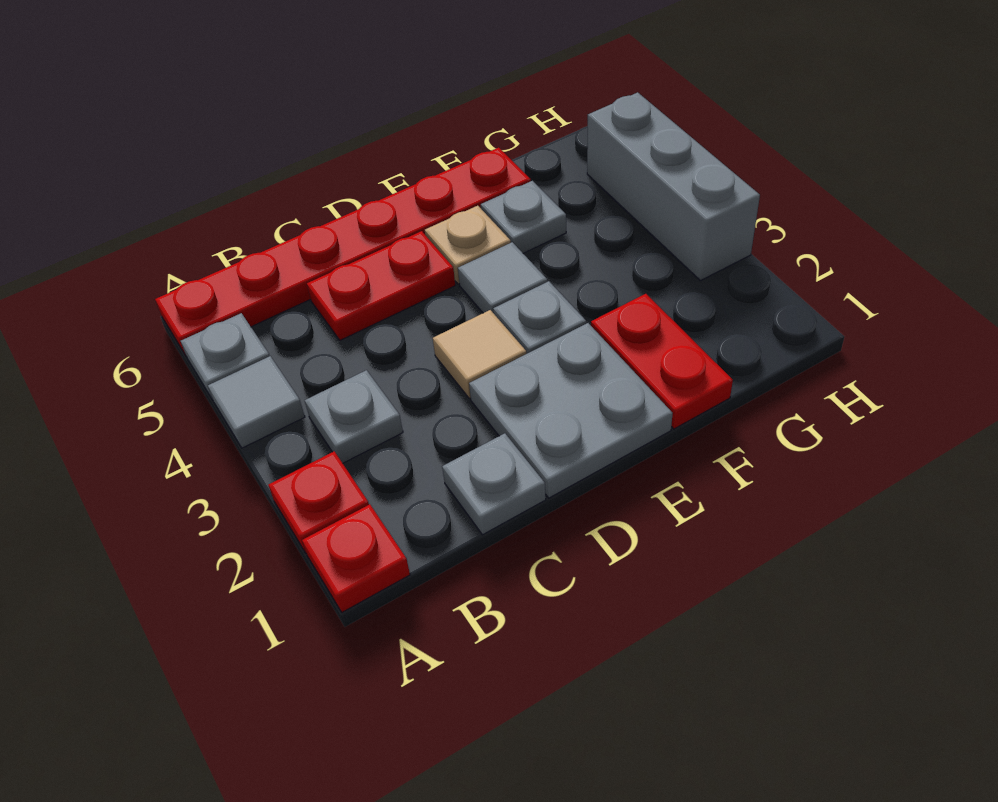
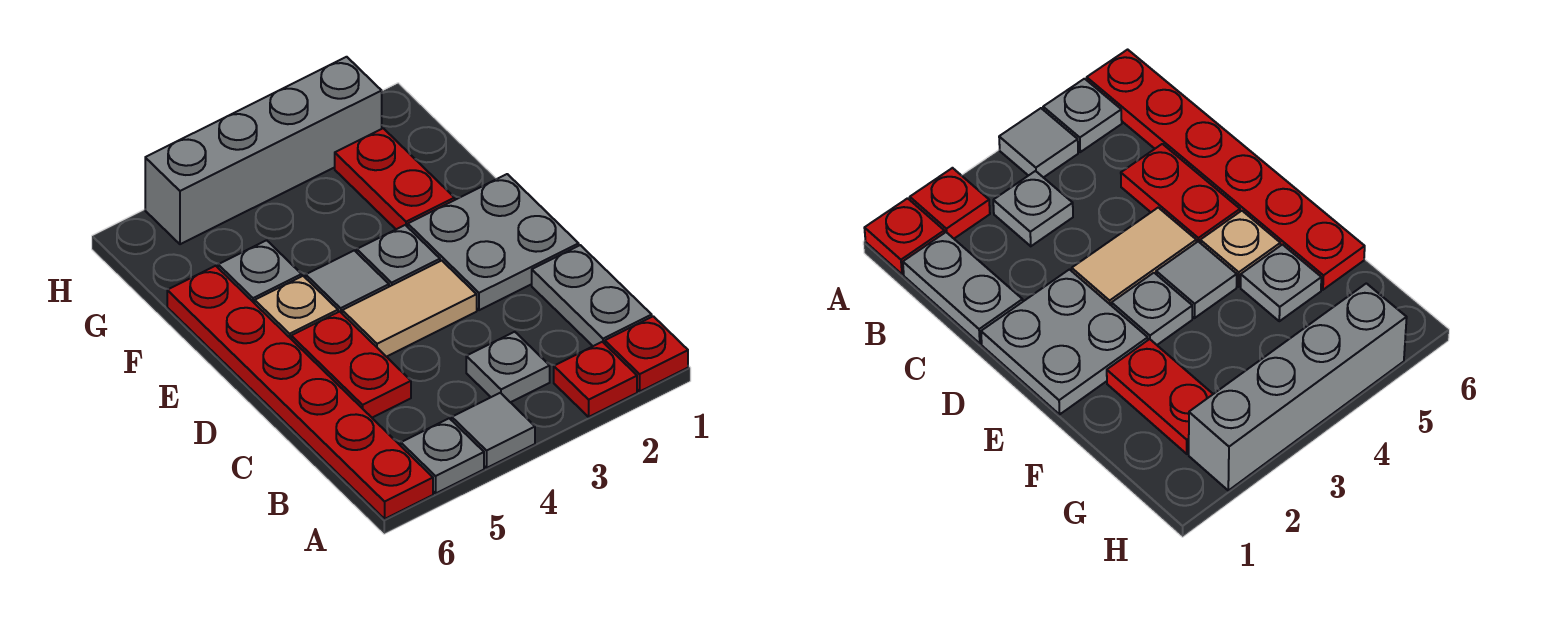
grey 1x1 plate [442,433,546,535] -> grey 1x2 plate [532,245,652,346]
tan 1x1 tile [433,310,526,399] -> tan 1x2 tile [342,261,477,357]
red 1x2 plate [591,294,733,429] -> red 1x2 plate turned to [335,128,455,229]
grey 1x3 brick [587,92,760,281] -> grey 1x4 brick [145,57,382,244]

